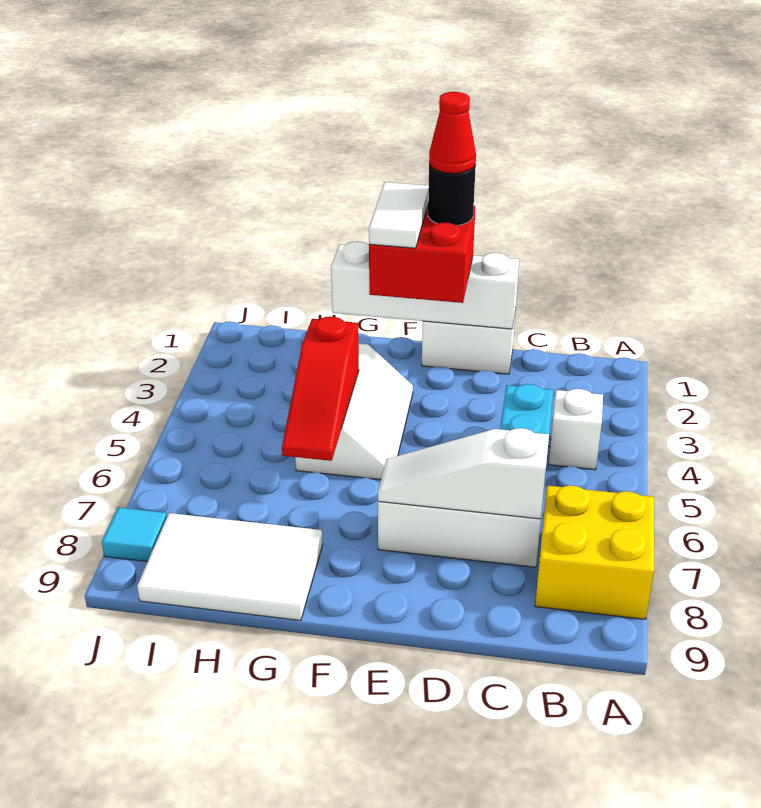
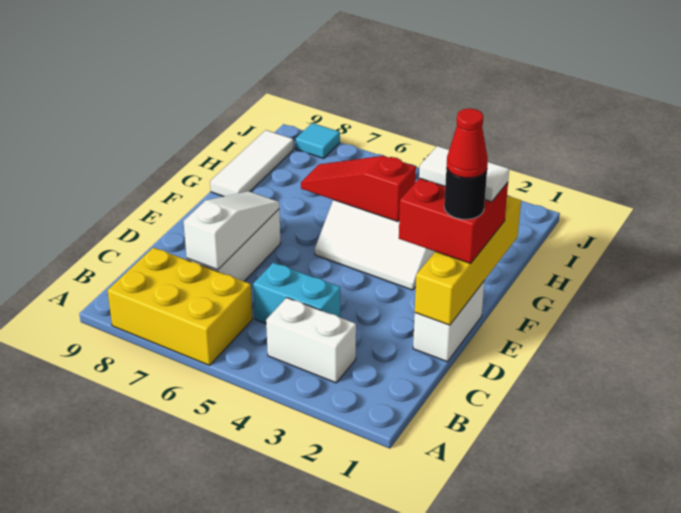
yellow 2x2 brick [535,485,654,619] -> yellow 2x3 brick [107,248,252,365]
white 1x1 brick [549,389,603,470] -> white 1x2 brick [266,298,356,383]
white 1x4 brick [331,241,519,329] -> yellow 1x4 brick [415,196,521,325]
white 2x3 tile [137,513,323,620] -> white 1x3 tile [210,130,294,197]

